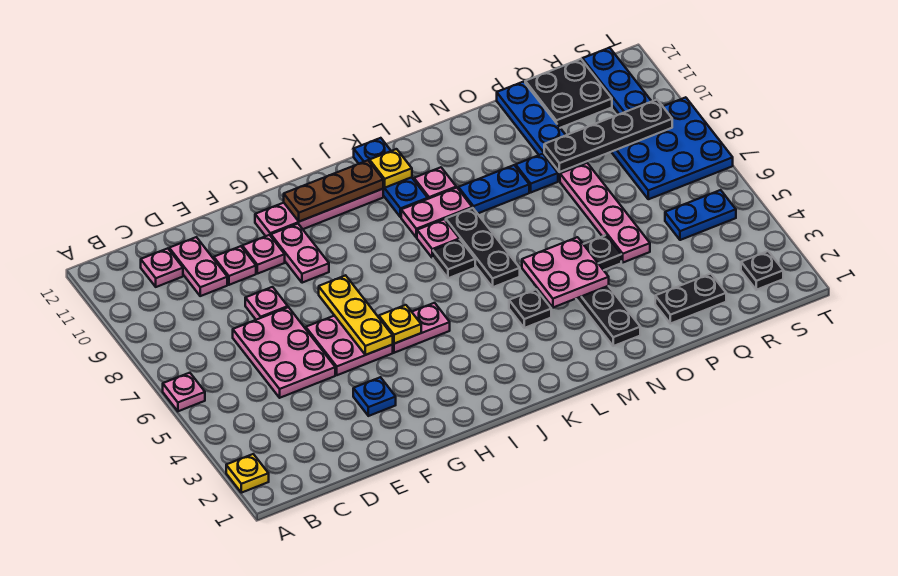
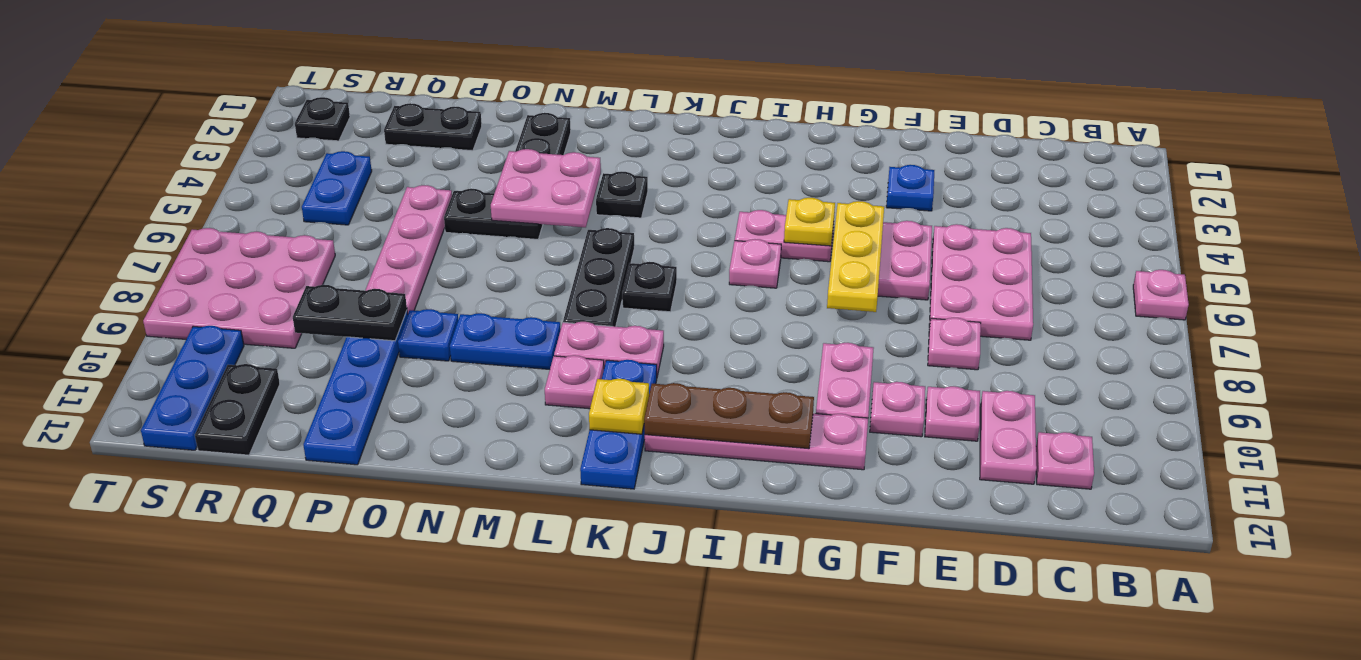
yellow 1x1 plate [226,454,269,493] -> none
pink 1x1 plate [417,219,459,258] -> pink 1x1 plate moved to [729,239,781,288]
black 1x4 plate [544,100,672,172] -> black 1x2 plate [293,285,407,341]
black 2x2 plate [525,59,612,128] -> black 1x2 plate [195,364,280,455]
blue 1x2 plate [665,190,736,240] -> blue 1x2 plate turned to [302,151,372,225]
blue 3x3 plate [612,97,733,199] -> pink 3x3 plate [143,228,335,348]

